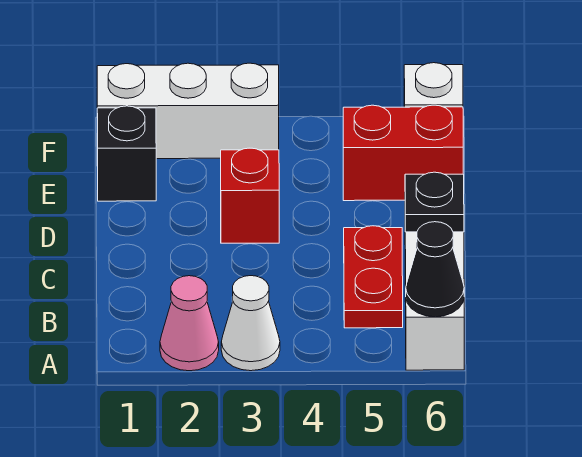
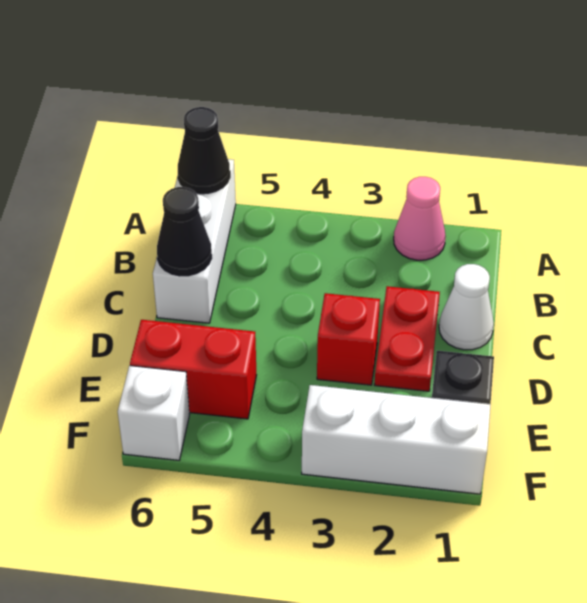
white 1x1 cone [221,276,280,371] -> white 1x1 cone moved to [439,264,494,350]
red 1x2 plate [344,226,403,328] -> red 1x2 plate moved to [375,286,440,391]
black 1x1 plate [405,172,464,232] -> black 1x1 cone [157,187,212,276]

